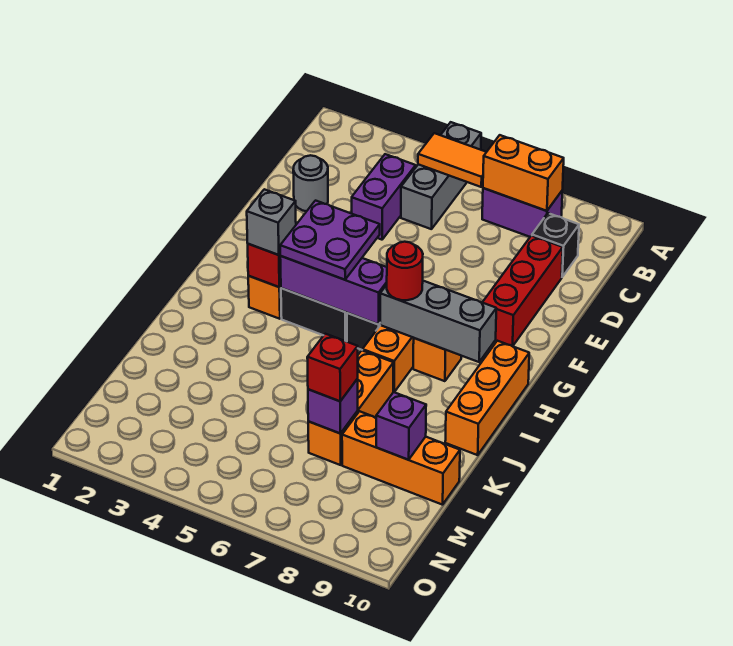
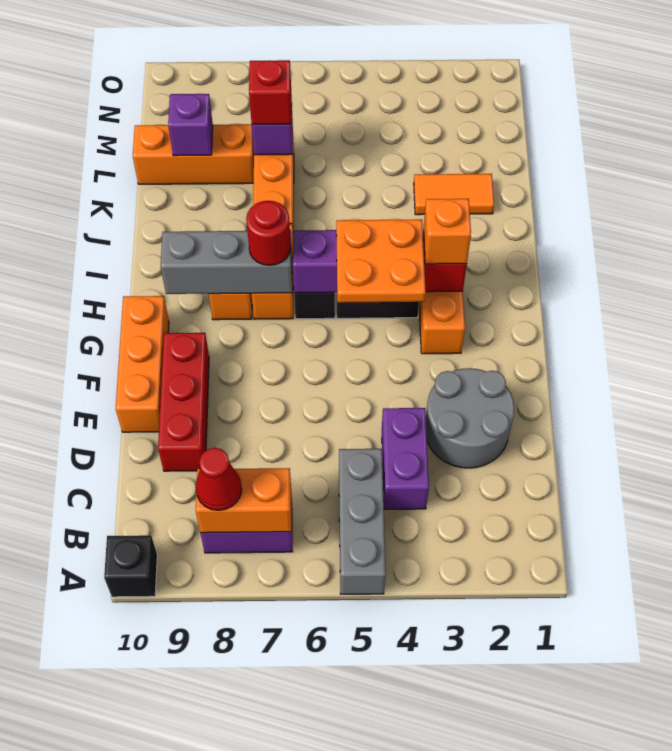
orange 1x2 tile [418,133,486,187] -> orange 1x2 tile moved to [414,174,494,215]
none -> red 1x1 cone [196,448,242,510]
black 1x1 brick [532,213,579,277] -> black 1x1 brick moved to [104,535,157,597]
grey 1x1 round brick [293,155,328,211] -> grey 2x2 round brick [426,368,514,468]
purple 2x2 plate [280,201,380,280] -> orange 2x2 plate [336,219,426,303]
grey 1x1 brick [247,189,296,255] -> orange 1x1 brick [423,199,471,264]
orange 1x3 brick [445,341,529,455] -> orange 1x3 brick moved to [116,296,169,432]

